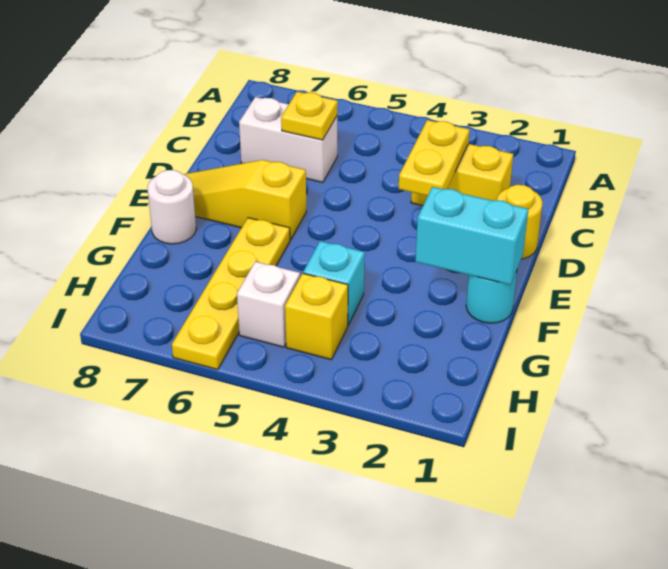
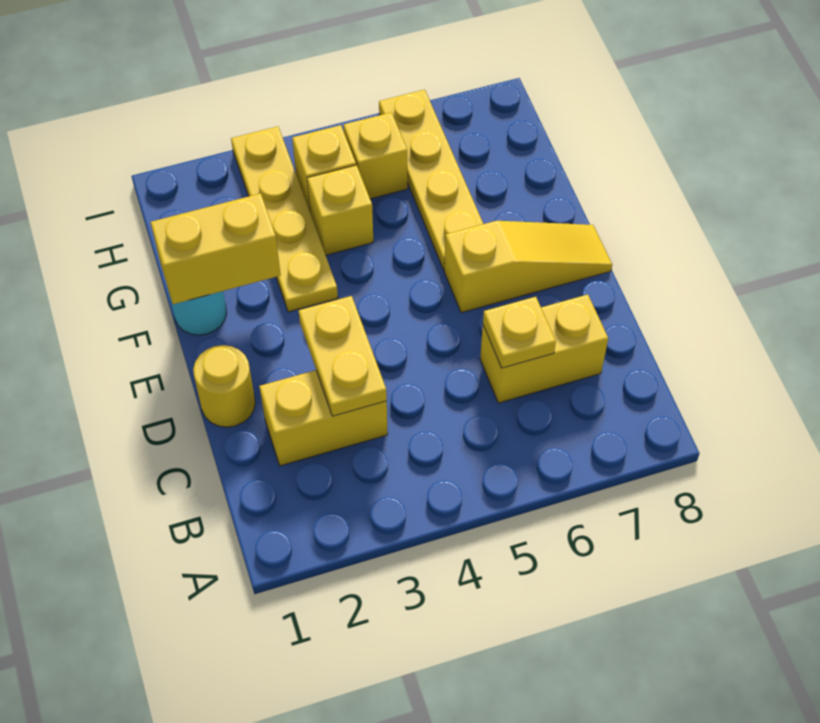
white 1x2 brick [239,97,337,182] -> yellow 1x2 brick [480,295,608,403]
cyan 1x2 brick [415,187,528,285] -> yellow 1x2 brick [151,193,281,304]
none -> yellow 1x4 plate [231,127,338,312]
white 1x1 round brick [147,170,196,244] -> none
cyan 1x1 brick [303,241,365,325] -> yellow 1x1 brick [307,165,373,255]
white 1x1 brick [237,262,300,347] -> yellow 1x1 brick [344,112,408,199]

